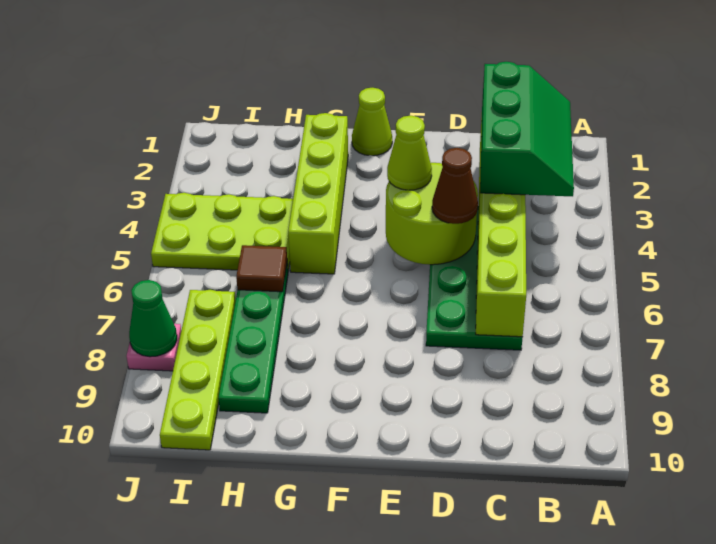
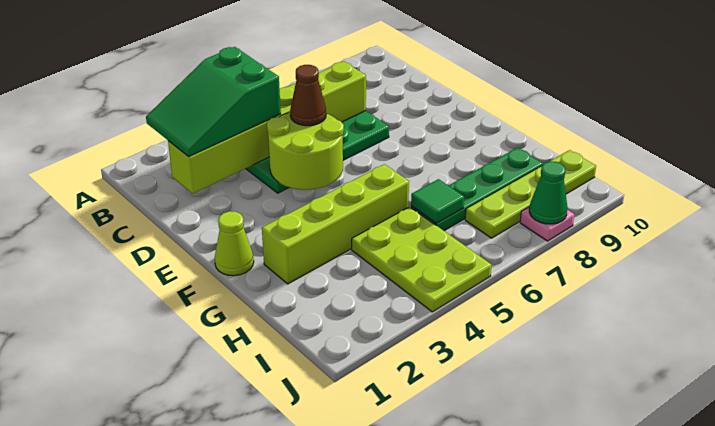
green 2x3 slope [480,62,574,196] -> green 2x3 slope turned to [146,47,281,157]
lime 1x1 cone [387,116,432,190] -> none
brown 1x1 tile [236,245,287,292] -> green 1x1 tile [411,179,464,223]

